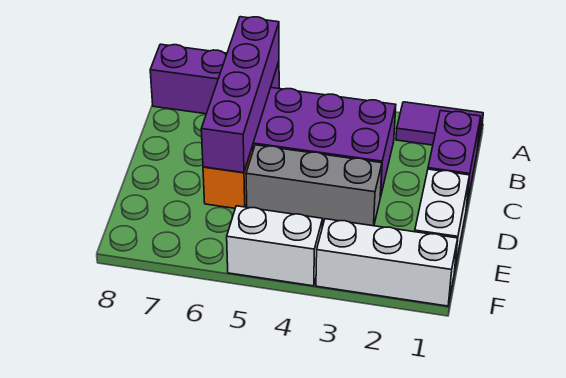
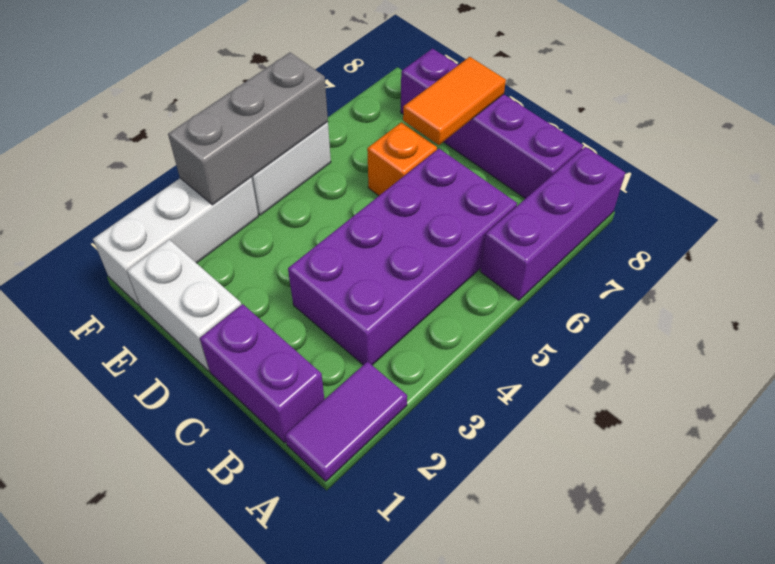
purple 1x4 brick [201,17,279,173] -> purple 1x4 brick moved to [401,49,583,199]
grey 1x3 brick [246,145,382,226] -> grey 1x3 brick moved to [168,52,328,205]
none -> orange 1x2 tile [403,57,506,145]

